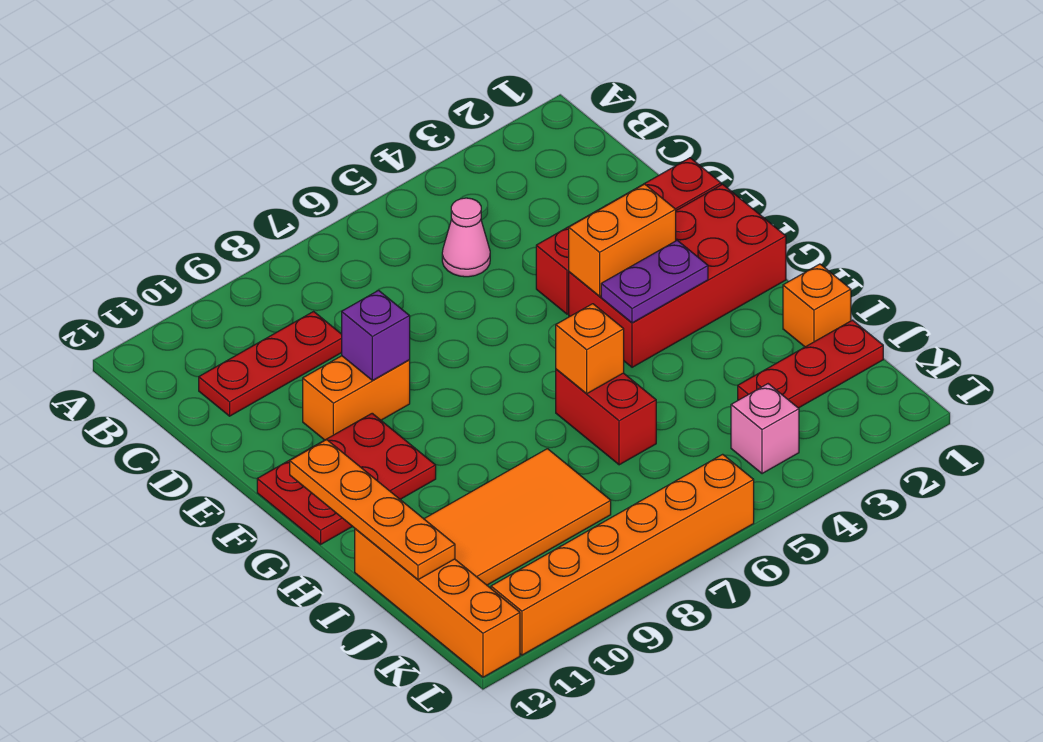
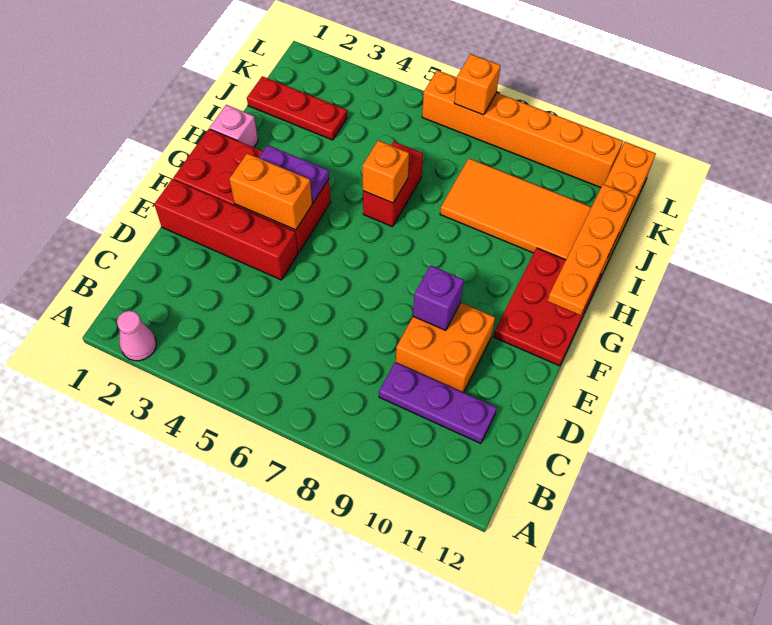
pink 1x1 cone [442,198,490,277] -> pink 1x1 cone moved to [117,311,156,361]
red 1x3 plate [199,312,342,416] -> purple 1x3 plate [379,362,497,444]
orange 1x2 brick [303,356,410,440] -> orange 2x2 brick [396,303,495,392]
red 2x3 plate [257,413,436,544] -> red 2x3 plate turned to [494,248,601,366]
orange 1x1 brick [783,264,851,347] -> orange 1x1 brick moved to [454,54,501,115]
pink 1x1 brick [731,384,799,474] -> pink 1x1 brick moved to [210,105,258,147]

